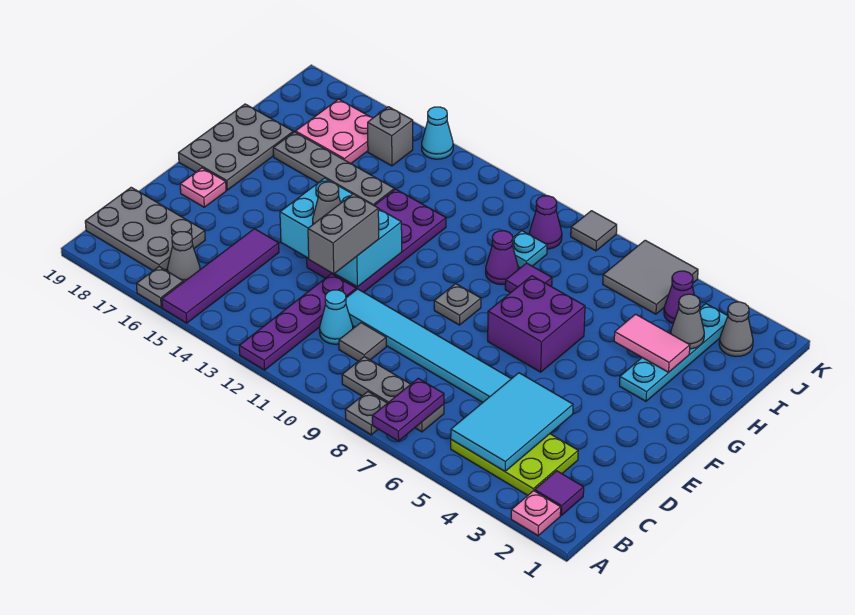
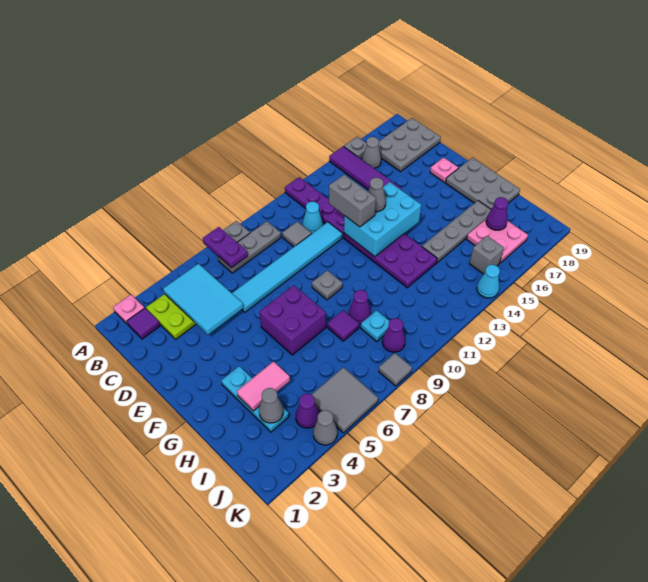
cyan 1x4 plate [620,304,728,401] -> cyan 1x3 plate [221,366,289,432]
none -> purple 1x1 cone [486,197,508,230]
grey 1x1 cone [719,302,753,356] -> grey 1x1 cone moved to [313,410,337,445]

